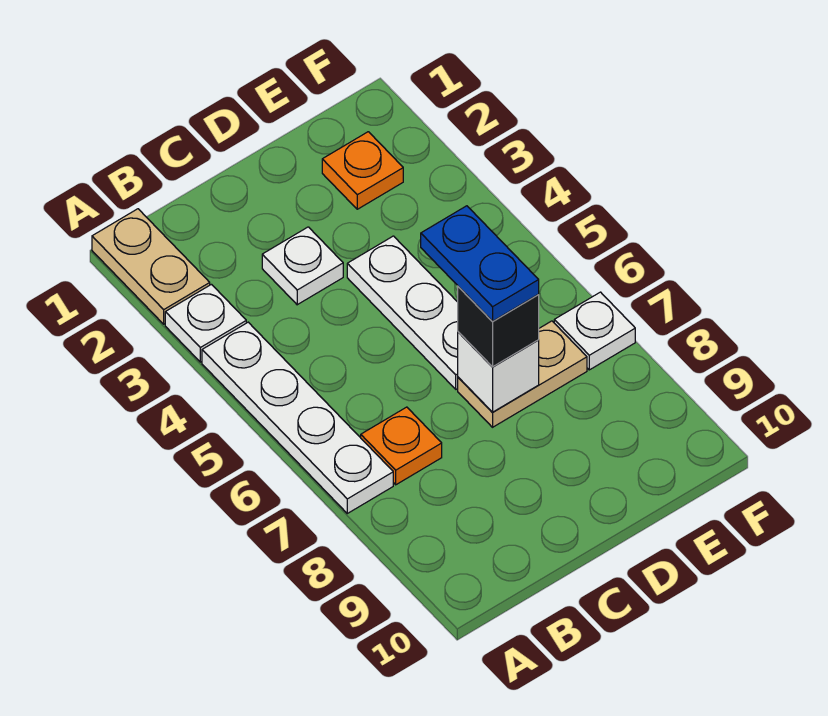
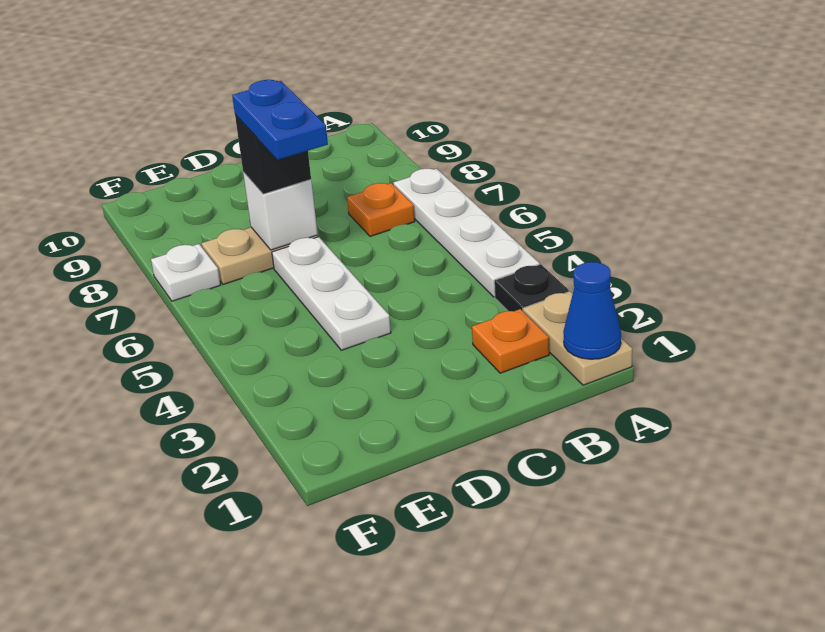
none -> blue 1x1 cone [563,262,621,359]
white 1x1 plate [165,284,246,362] -> black 1x1 plate [494,264,569,311]
white 1x1 plate [262,227,343,305] -> none
orange 1x1 plate [322,132,403,209] -> orange 1x1 plate moved to [472,309,549,373]

